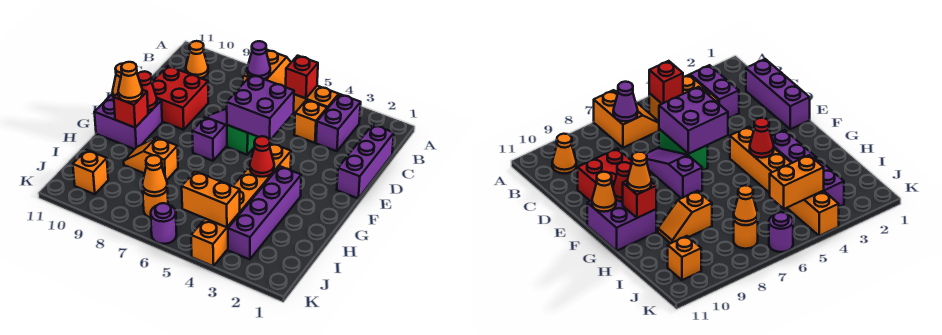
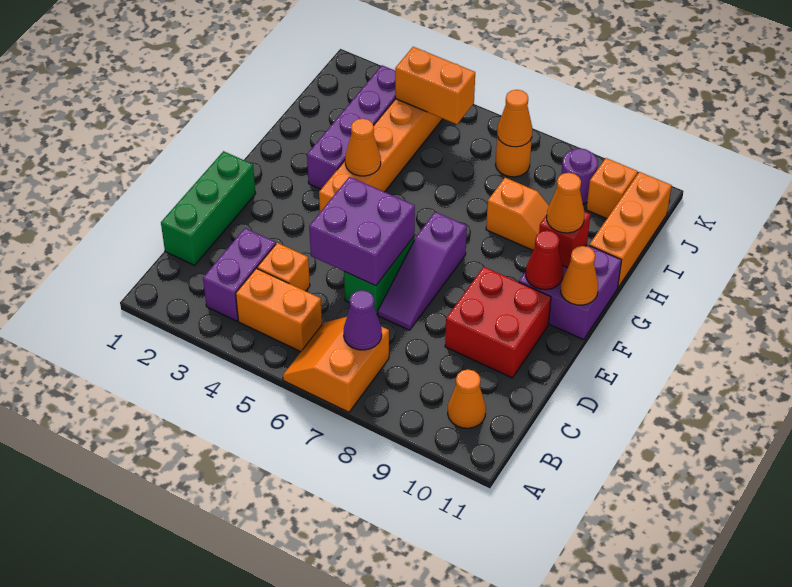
red 1x1 brick [286,56,318,98] -> none
purple 1x3 brick [337,125,394,198] -> green 1x3 brick [161,151,256,265]
red 1x1 cone [250,136,274,177] -> orange 1x1 cone [345,118,381,176]
none -> orange 1x3 brick [589,172,672,287]
purple 1x1 round brick [151,203,177,244] -> purple 1x1 round brick moved to [561,148,598,204]

